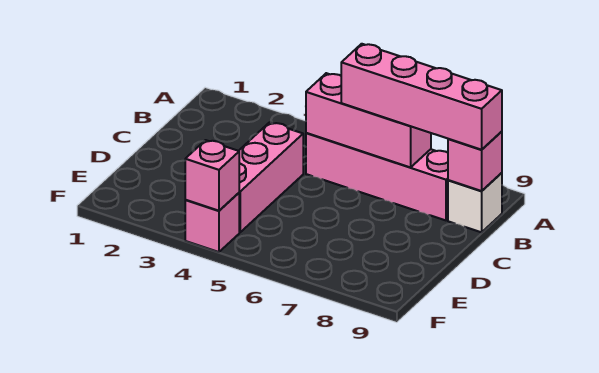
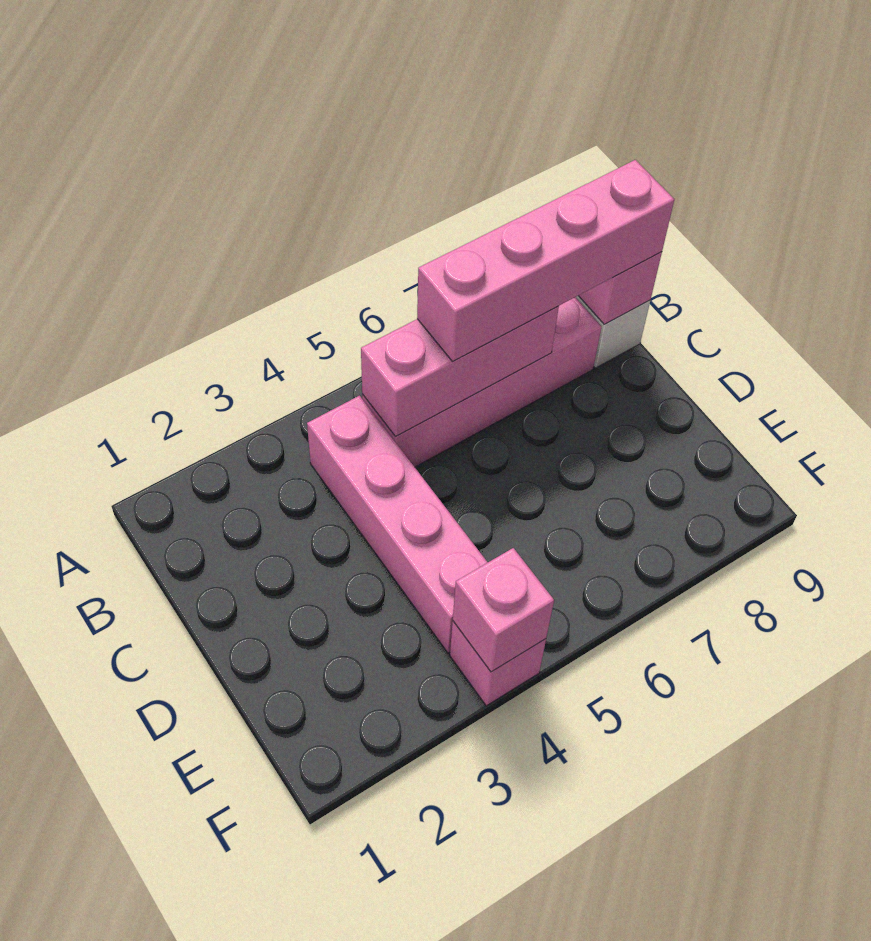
pink 1x3 brick [239,122,303,232] -> pink 1x4 brick [307,396,488,653]

